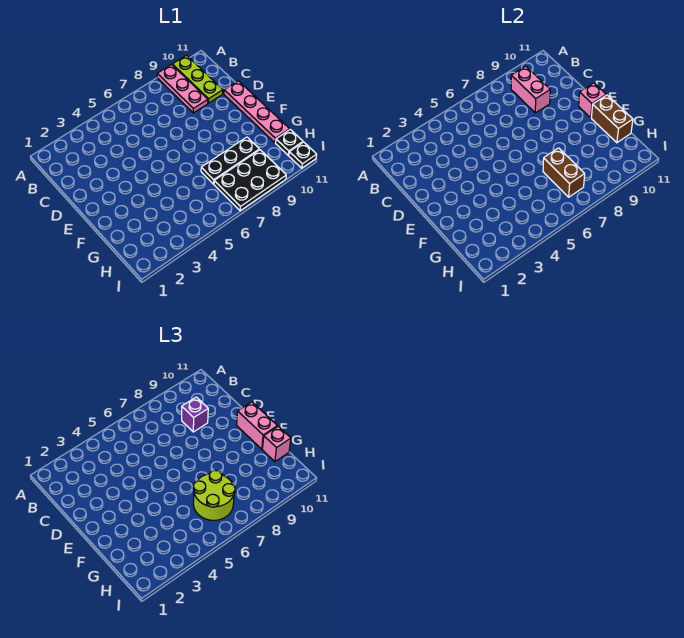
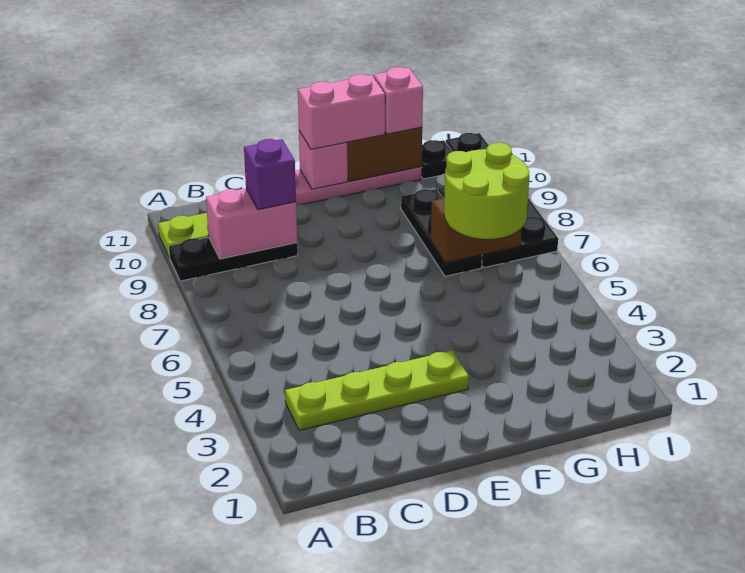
pink 1x3 plate [157,65,208,113] -> black 1x3 plate [169,237,298,281]
none -> lime 1x4 plate [285,350,469,431]

